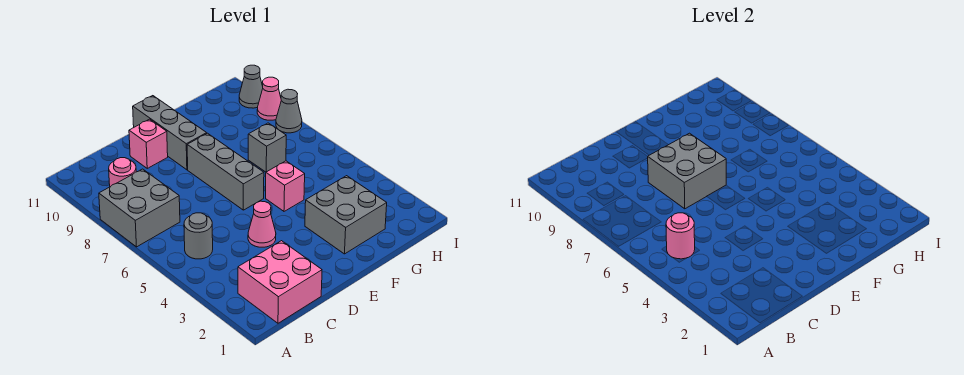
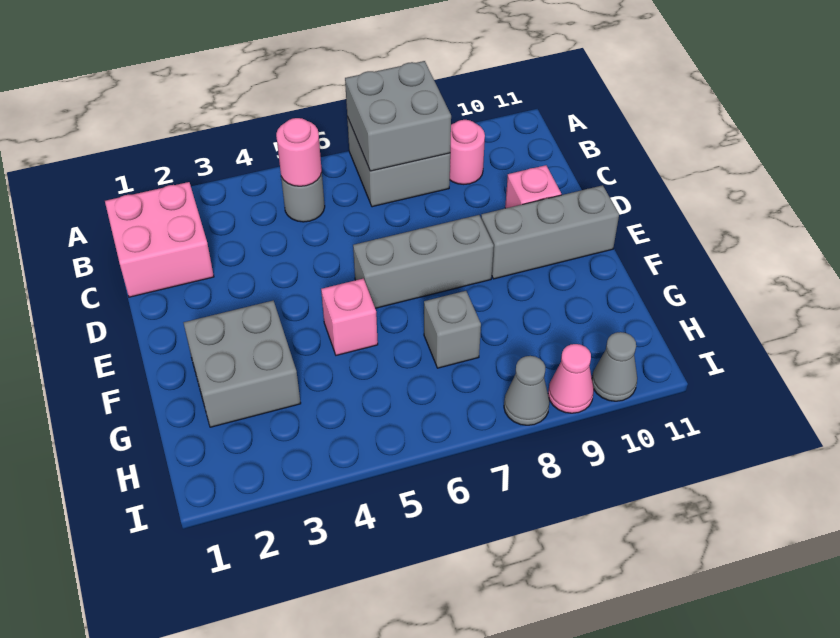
pink 1x1 cone [248,201,276,247] -> none
grey 2x2 brick [648,133,726,209] -> grey 2x2 brick moved to [345,61,451,171]

